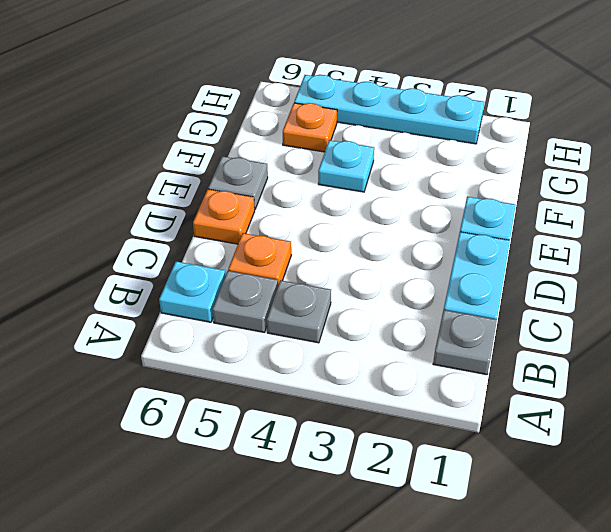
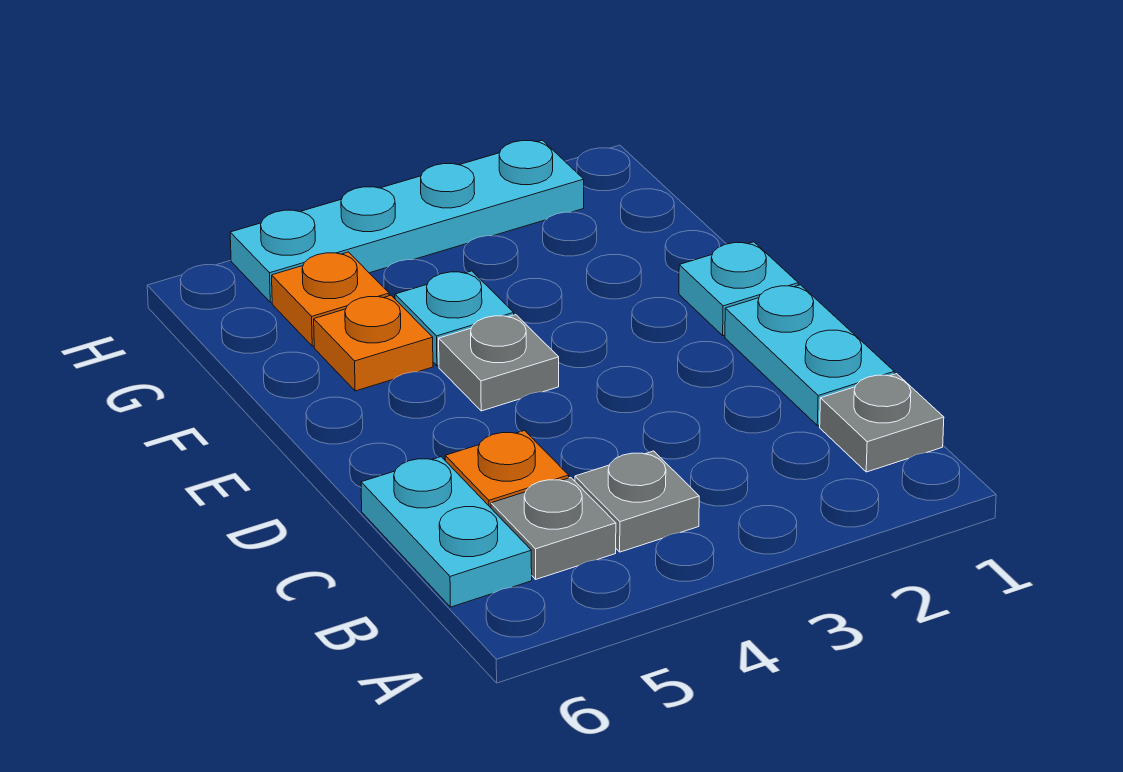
cyan 1x1 plate [159,261,225,322] -> cyan 1x2 plate [361,457,532,607]
orange 1x1 plate [193,189,255,244] -> orange 1x1 plate moved to [314,295,433,391]
grey 1x1 plate [208,156,268,209] -> grey 1x1 plate moved to [439,315,559,411]

